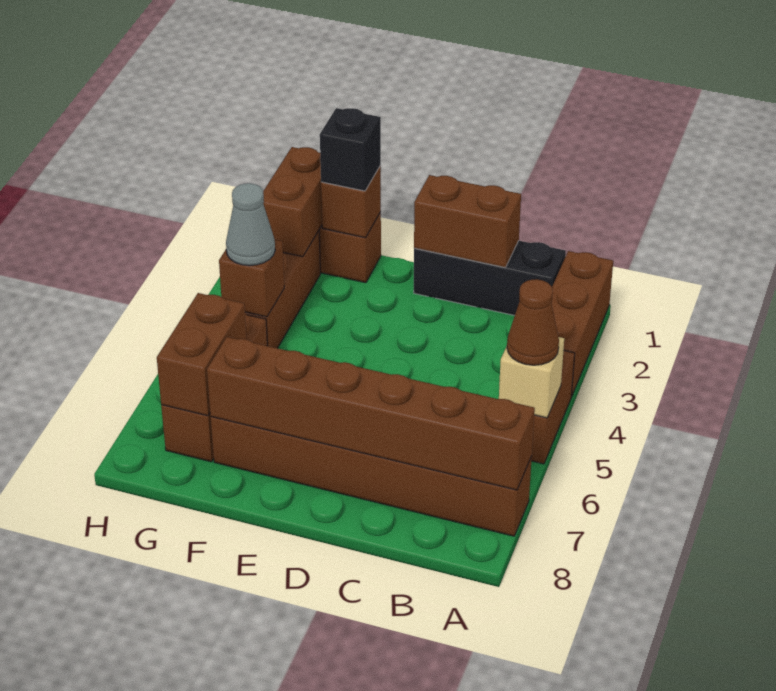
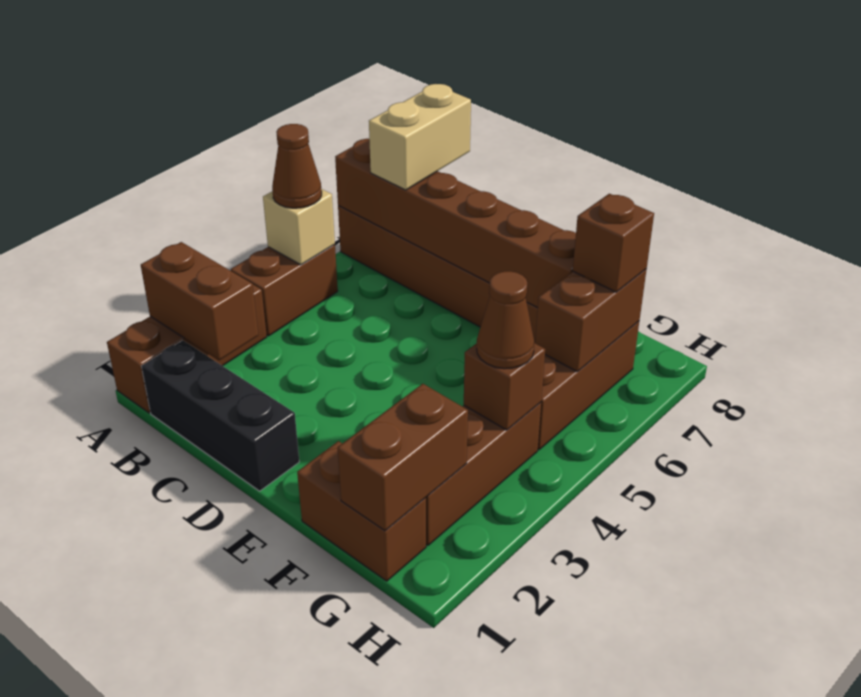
none -> tan 1x2 brick [369,84,471,190]
brown 1x2 brick [414,175,521,268] -> brown 1x2 brick moved to [141,242,258,360]
brown 1x1 brick [321,166,381,238] -> brown 1x1 brick moved to [573,194,654,292]
black 1x1 brick [320,108,381,191] -> none
grey 1x1 cone [226,183,275,266] -> brown 1x1 cone [477,271,534,369]

